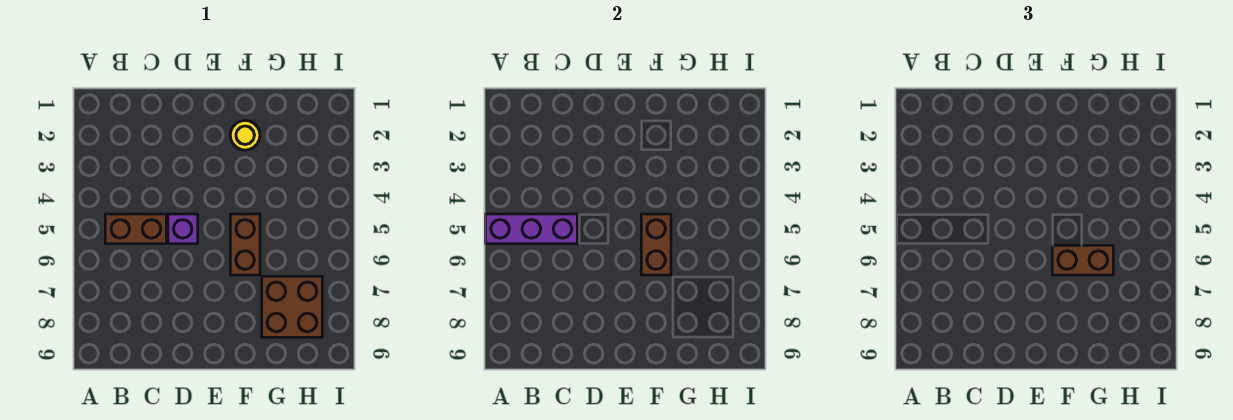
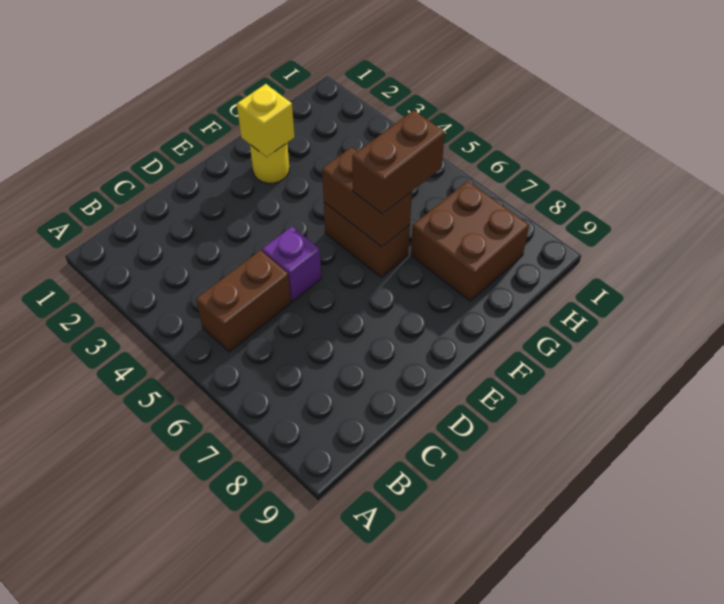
purple 1x3 brick [485,214,577,244] -> none
none -> yellow 1x1 brick [237,84,295,157]

